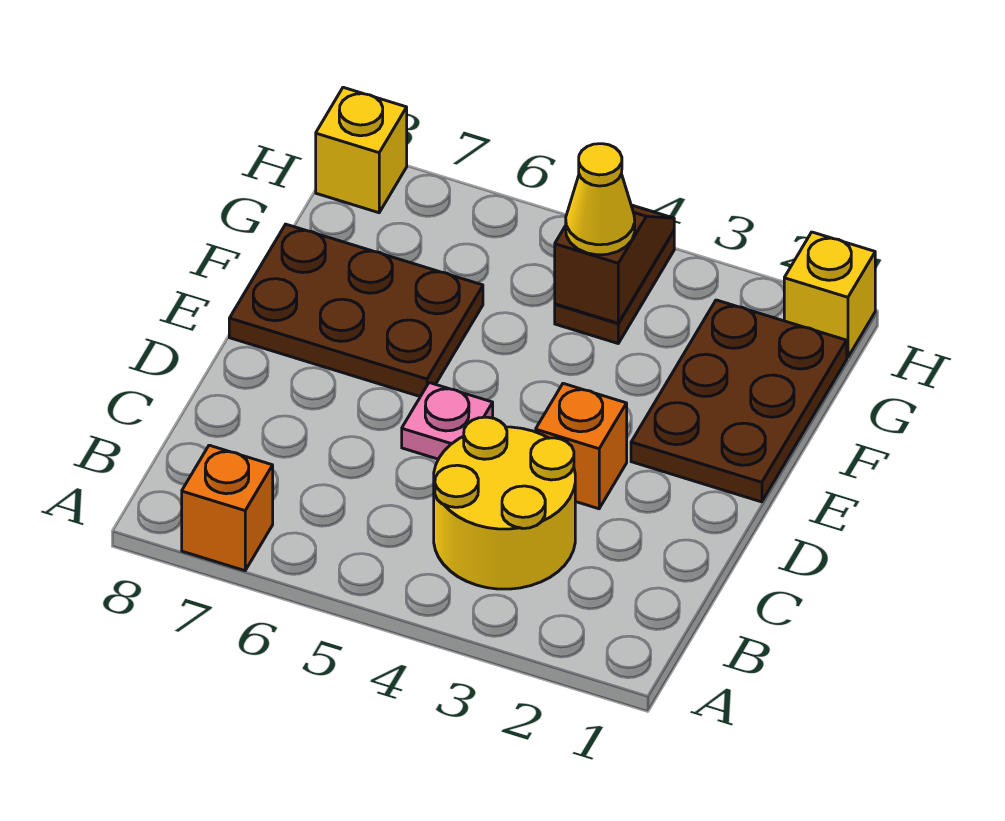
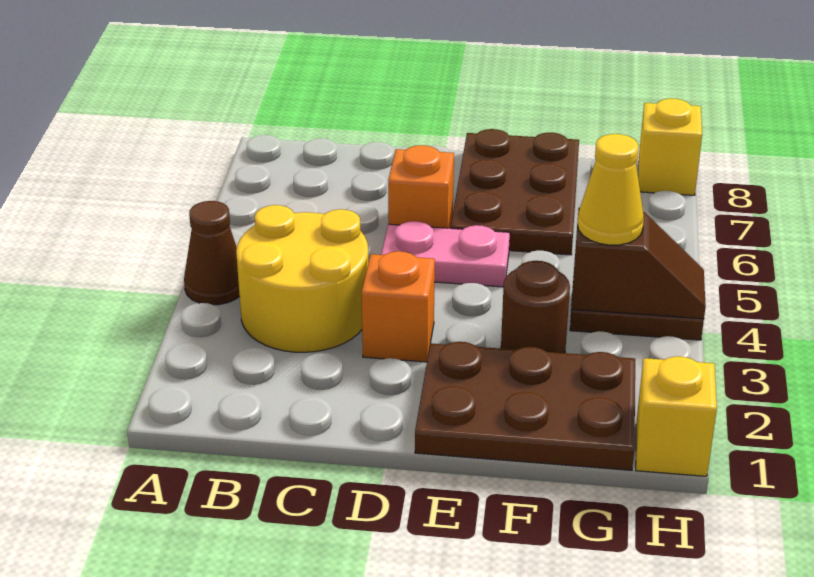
none -> brown 1x1 cone [184,201,240,305]
orange 1x1 brick [182,445,273,571] -> orange 1x1 brick moved to [388,145,454,228]
pink 1x1 plate [402,383,493,459] -> pink 1x2 plate [381,221,510,287]
none -> brown 1x1 round brick [501,261,570,353]

